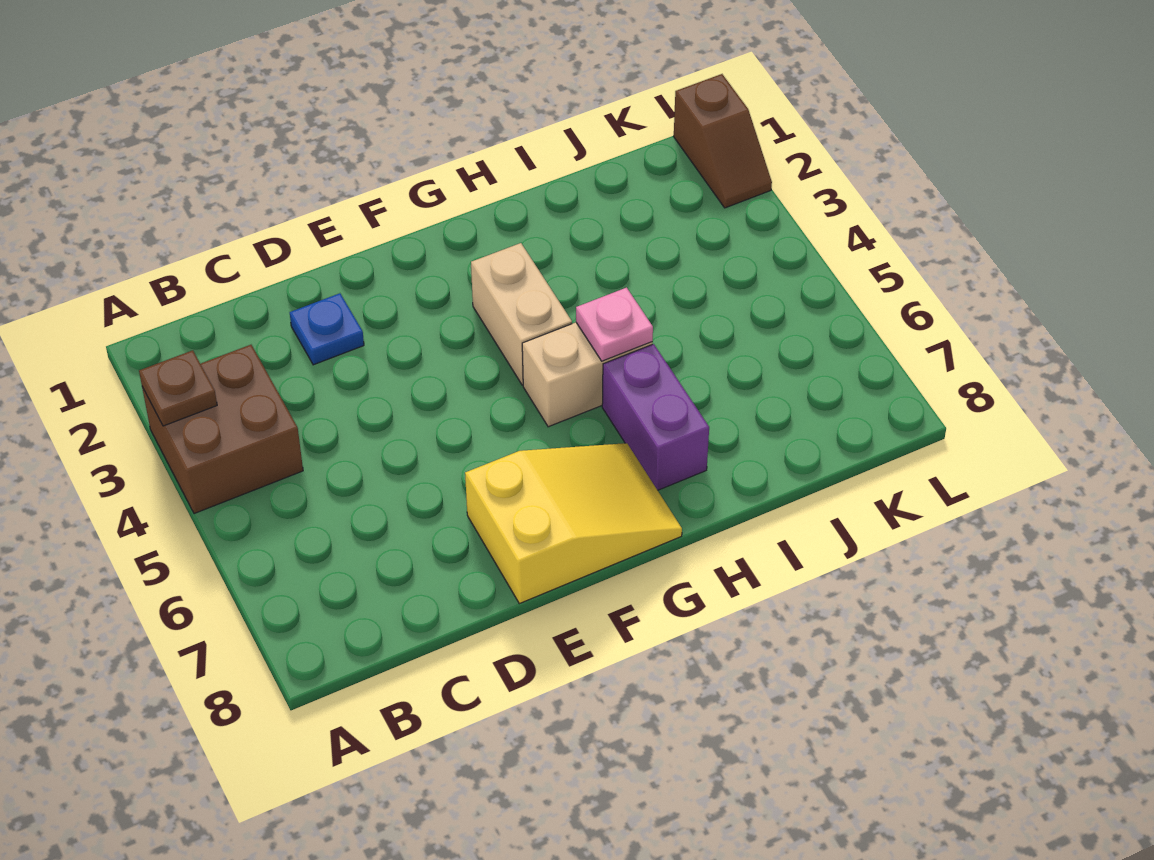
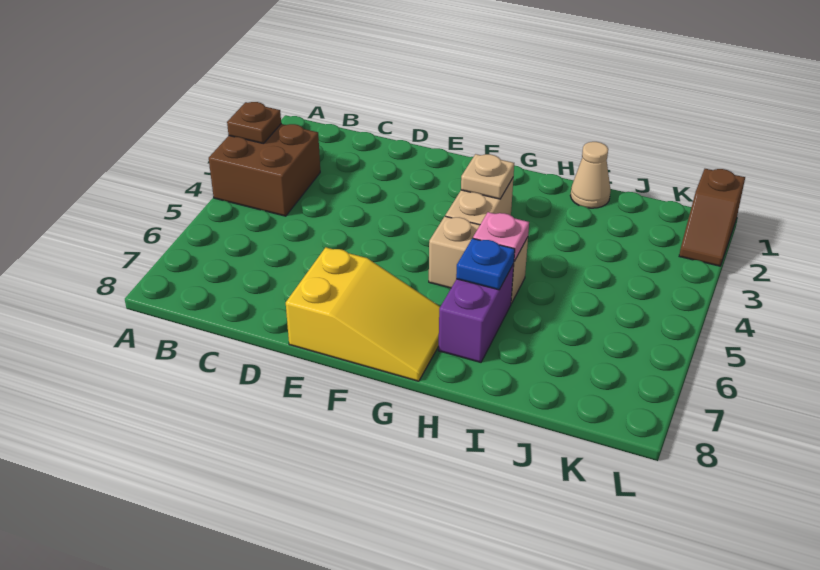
blue 1x1 plate [290,293,364,365] -> blue 1x1 plate moved to [456,238,515,290]
none -> tan 1x1 plate [461,154,514,199]
none -> tan 1x1 cone [570,142,611,208]

